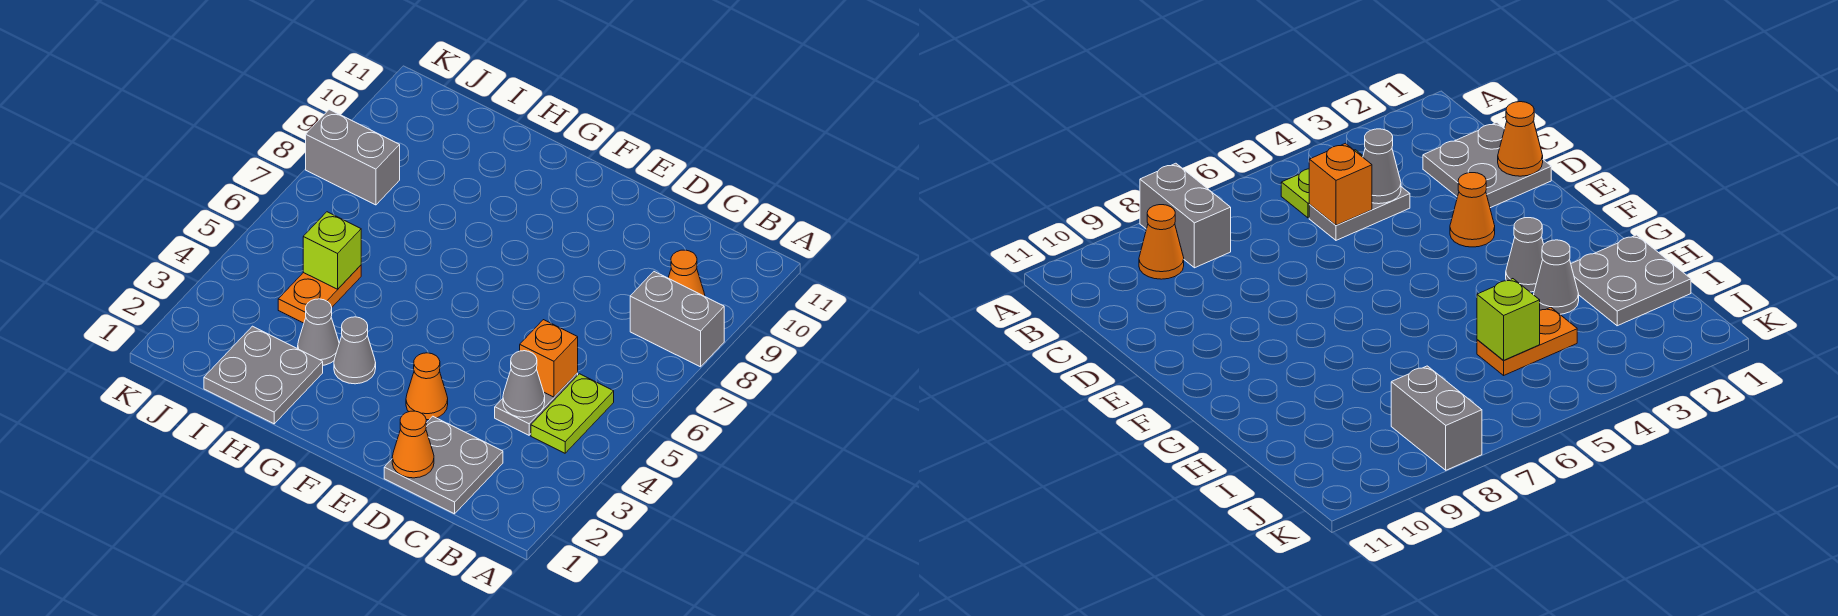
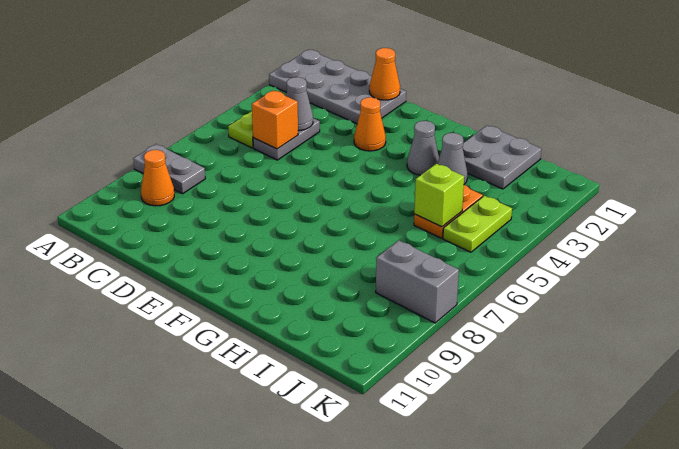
grey 1x2 brick [630,272,724,367] -> grey 1x2 plate [133,144,205,194]
grey 2x2 plate [384,416,503,514] -> grey 2x4 plate [269,50,406,124]
none -> lime 1x2 plate [443,196,512,252]

